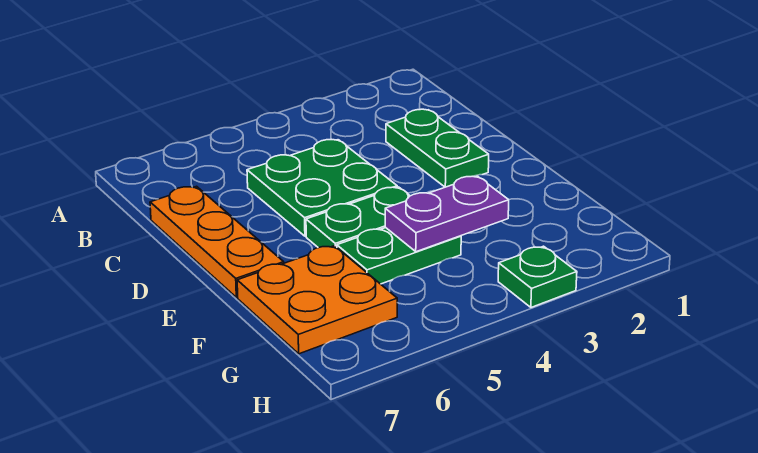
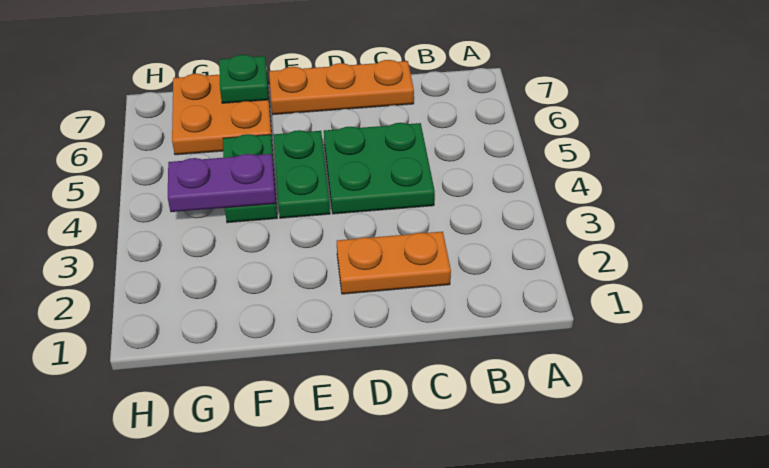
green 1x2 plate [386,109,489,187] -> orange 1x2 plate [337,232,451,294]
purple 1x2 plate [385,176,509,252] -> purple 1x2 plate turned to [168,154,276,212]
green 1x1 plate [498,246,577,307] -> green 1x1 plate moved to [219,55,269,103]

